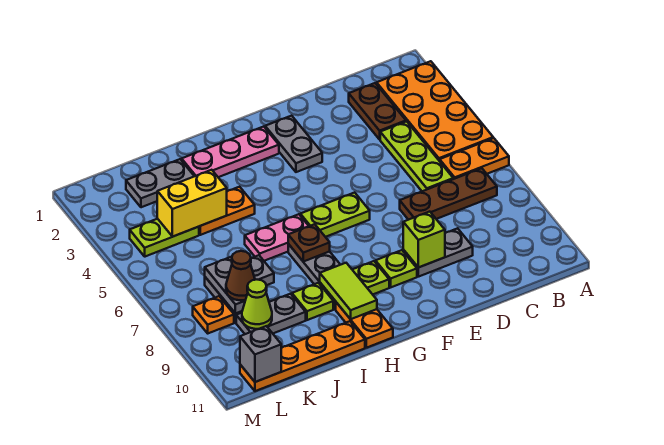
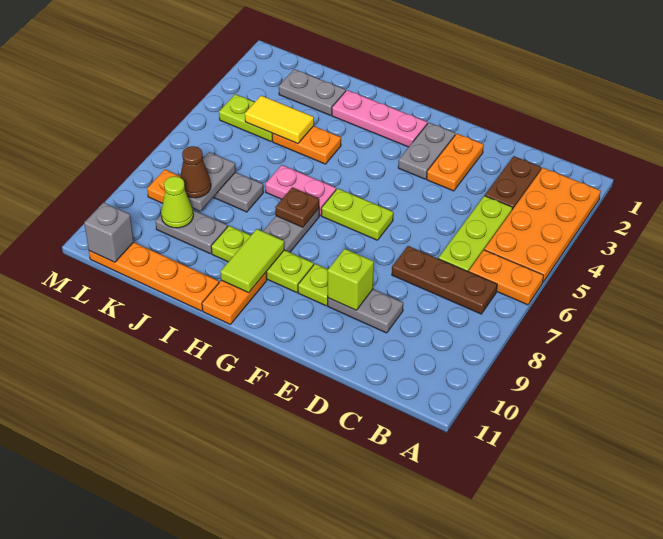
none -> orange 1x2 plate [427,134,484,191]
yellow 1x2 brick [157,170,227,237] -> yellow 1x2 tile [245,96,314,144]

